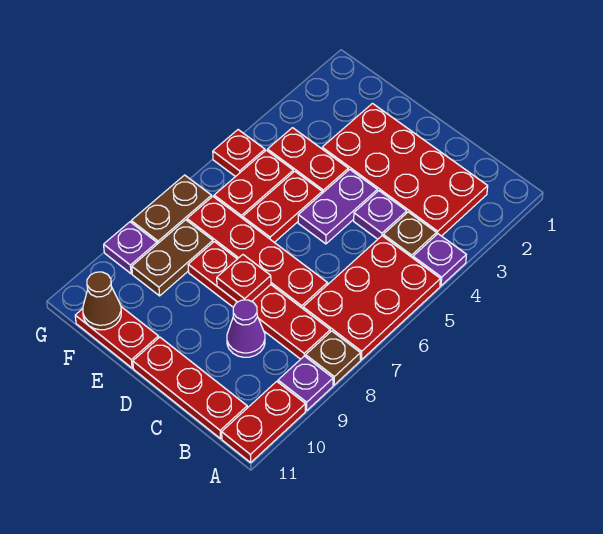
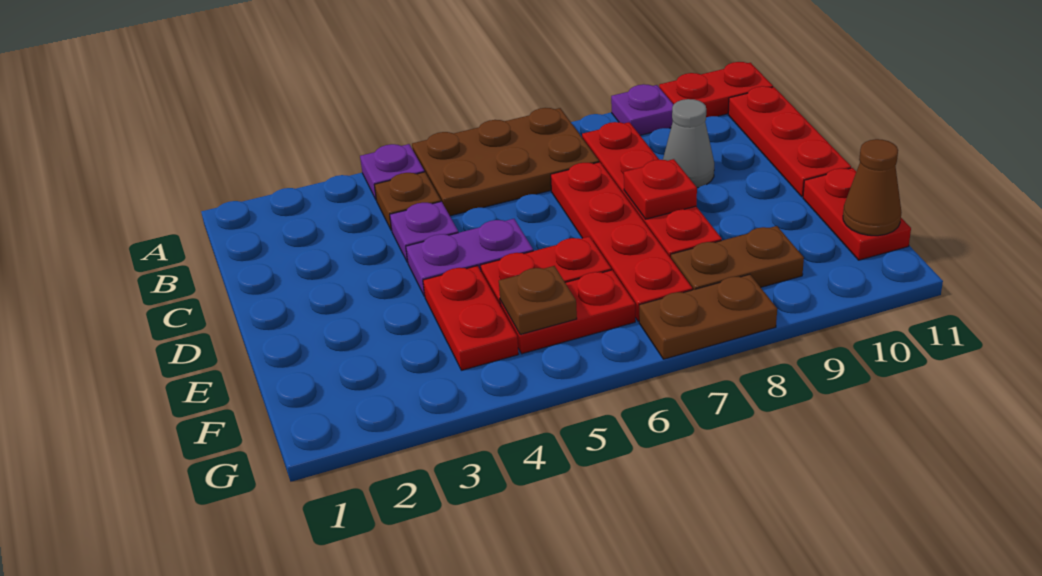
red 2x3 plate [303,236,440,360] -> brown 2x3 plate [412,108,599,216]
brown 1x1 plate [306,331,360,385] -> brown 1x1 plate moved to [499,266,577,335]
red 2x4 plate [322,104,488,236] -> none
purple 1x1 cone [227,300,265,357] -> grey 1x1 cone [663,99,714,188]
red 1x1 plate [213,130,265,177] -> none
purple 1x1 plate [104,222,157,274] -> none

